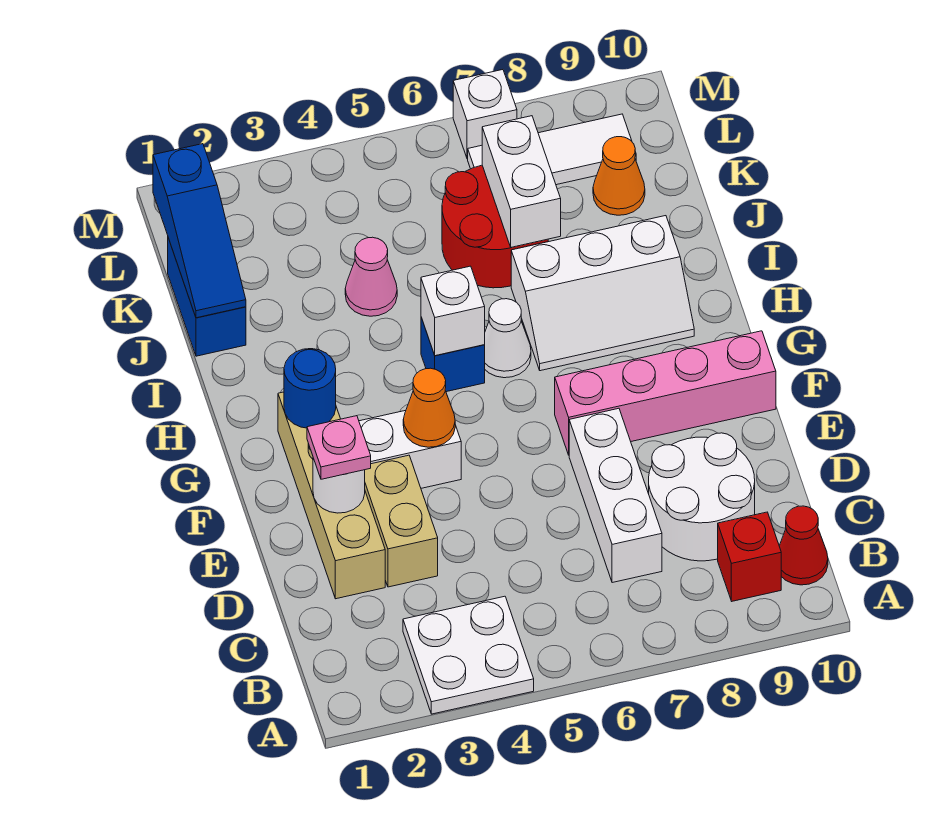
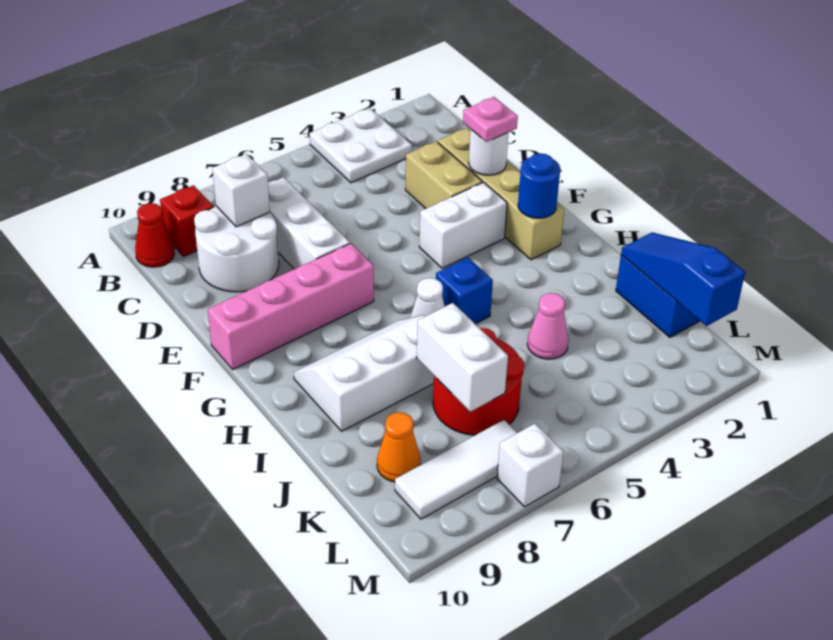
orange 1x1 cone [403,368,455,447] -> none
white 1x1 brick [421,266,485,356] -> white 1x1 brick moved to [212,154,270,227]

